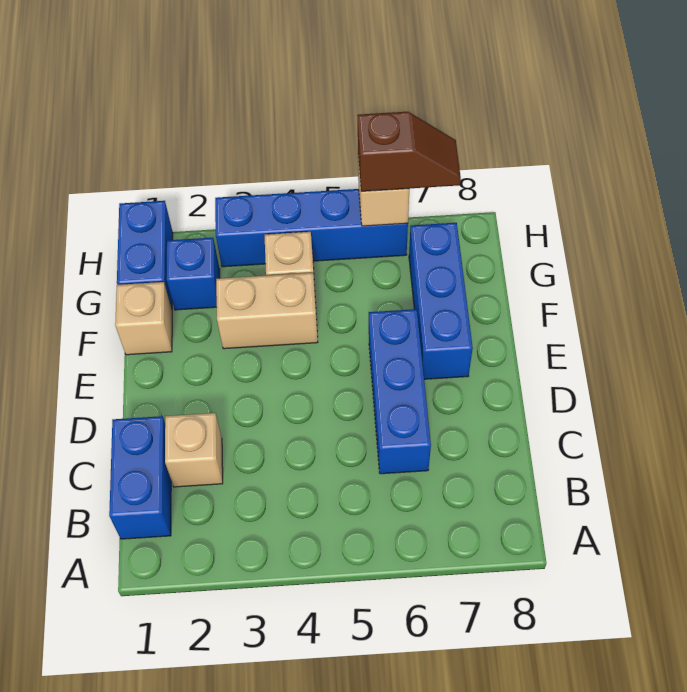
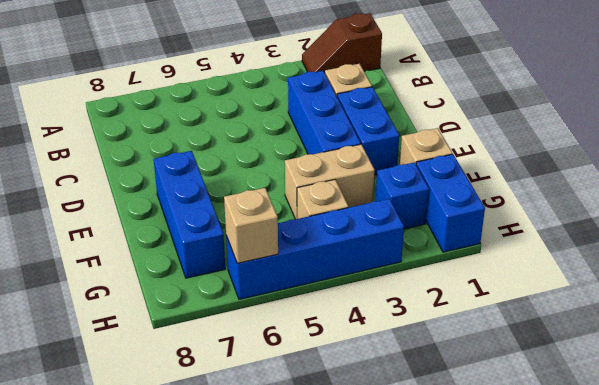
blue 1x2 brick [109,416,171,539] -> blue 1x2 brick moved to [337,87,399,175]
blue 1x3 brick [369,309,431,474] -> blue 1x3 brick moved to [288,71,361,154]
brown 1x2 slope [358,112,461,191] -> brown 1x2 slope moved to [302,13,382,73]

